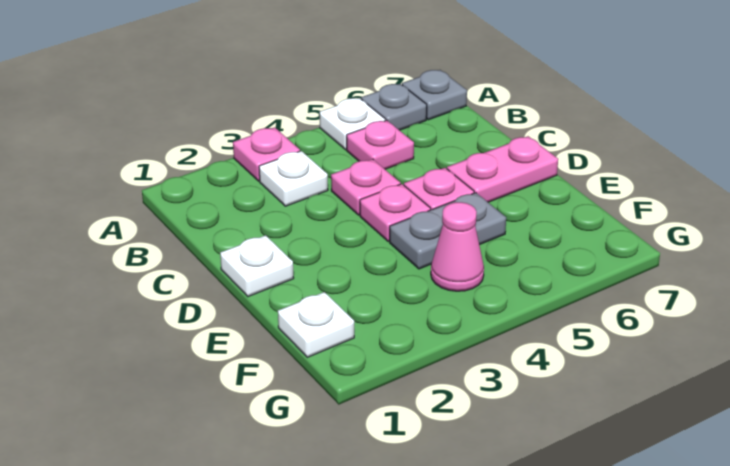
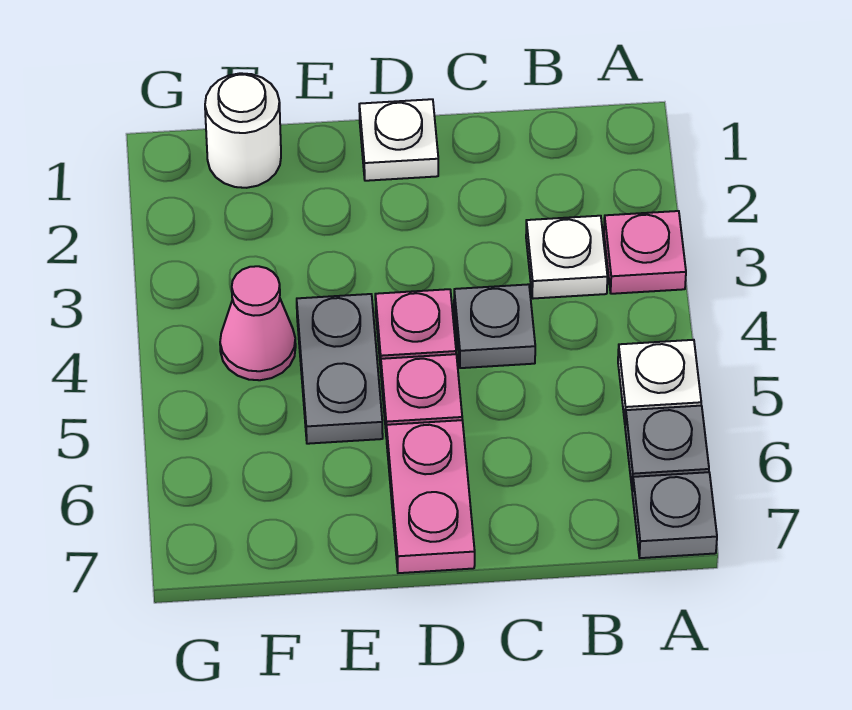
pink 1x1 plate [347,120,414,169] -> none
pink 1x1 plate [331,159,401,215] -> grey 1x1 plate [454,284,535,368]
white 1x1 plate [278,292,354,357] -> white 1x1 round brick [205,73,281,188]

